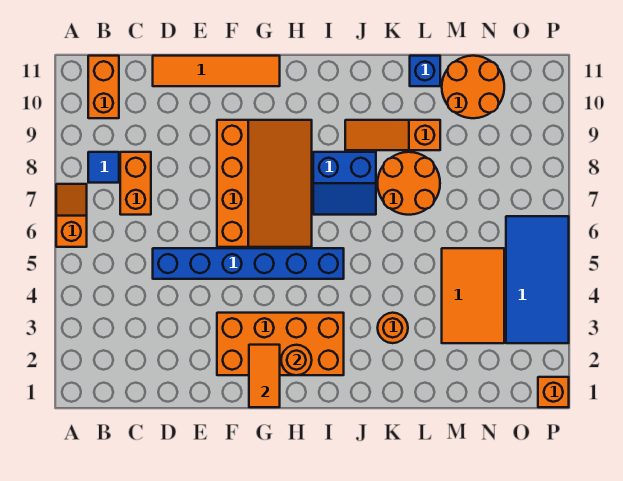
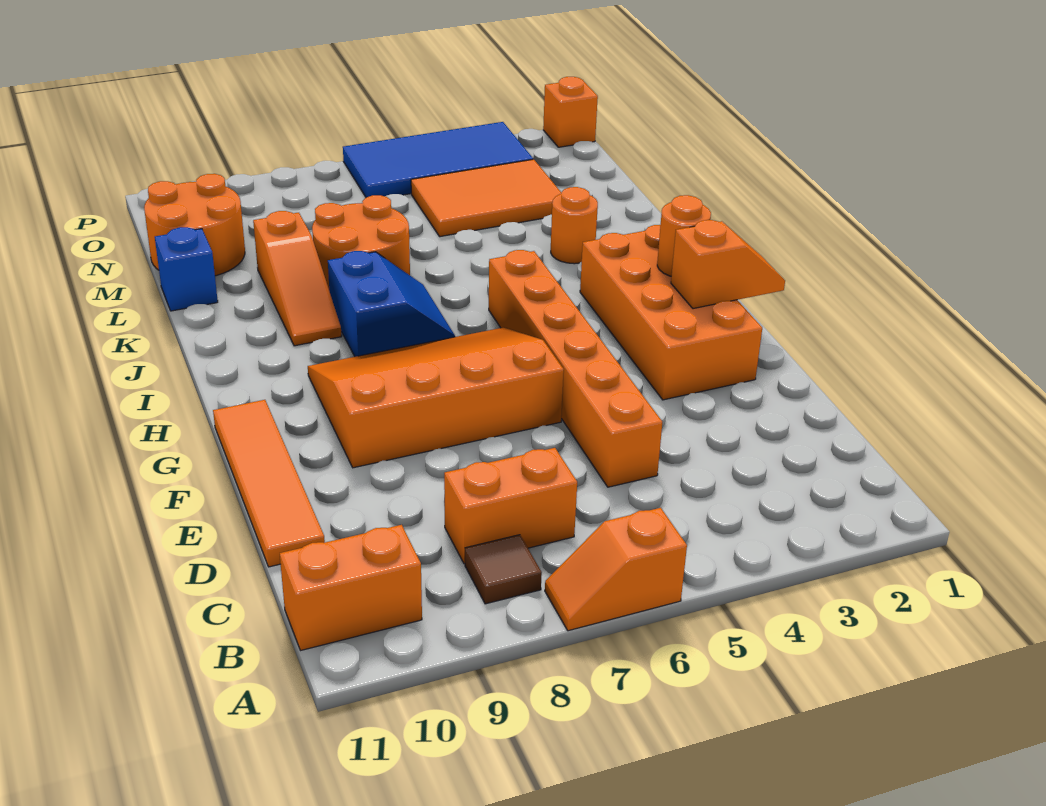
blue 1x1 tile [88,152,119,183] -> brown 1x1 tile [465,535,542,604]
blue 1x6 brick [153,248,344,279] -> orange 1x6 brick [489,250,662,487]
orange 1x2 tile [249,345,280,407] -> orange 1x2 slope [671,220,785,309]

